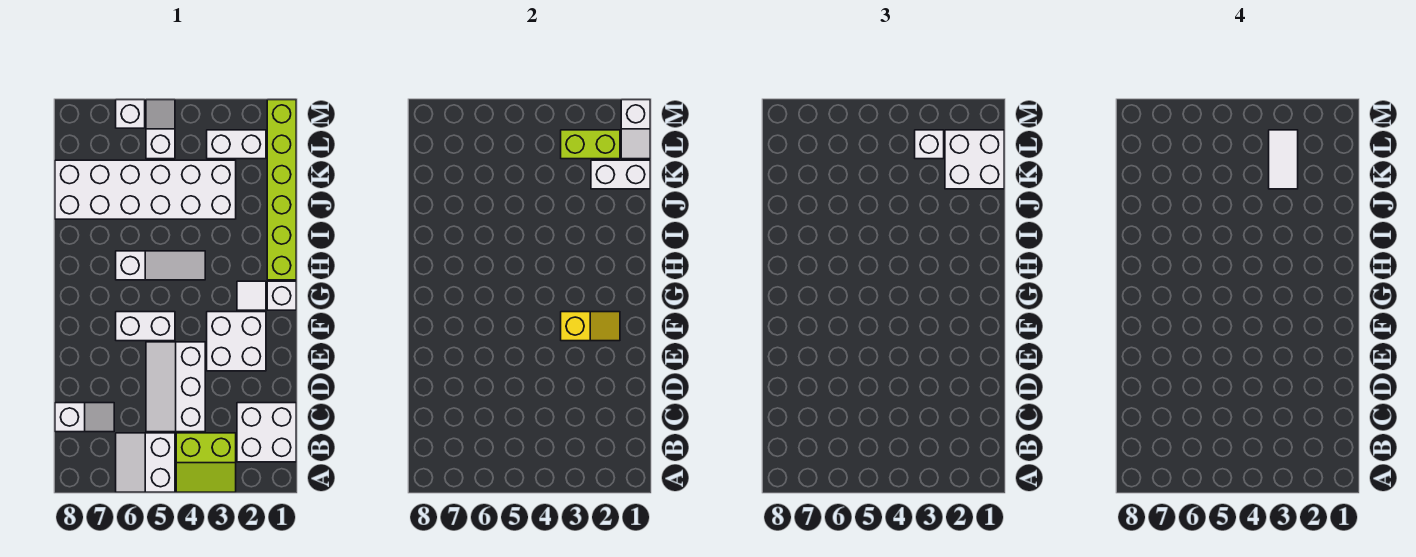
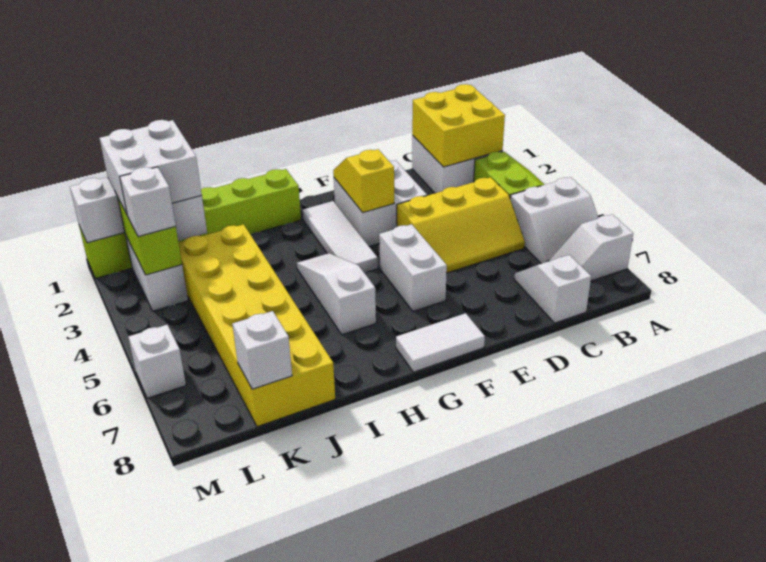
none -> yellow 2x2 brick [412,84,505,167]
white 2x3 slope [146,342,205,432] -> yellow 2x3 slope [397,177,525,273]
white 1x1 brick [267,281,296,310] -> white 1x1 brick moved to [232,311,292,389]
white 1x1 tile [237,281,266,310] -> white 1x3 tile [303,201,378,273]
white 2x6 brick [55,160,236,219] -> yellow 2x6 brick [179,224,335,427]
white 1x2 tile [1269,130,1298,189] -> white 1x2 tile moved to [396,313,485,372]
white 1x2 slope [146,100,175,159] -> white 1x2 slope moved to [549,214,633,281]

